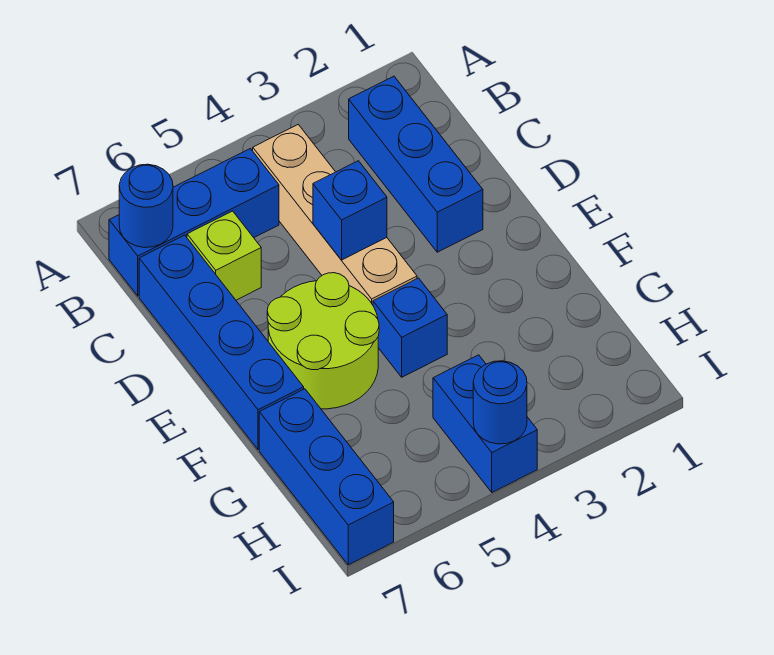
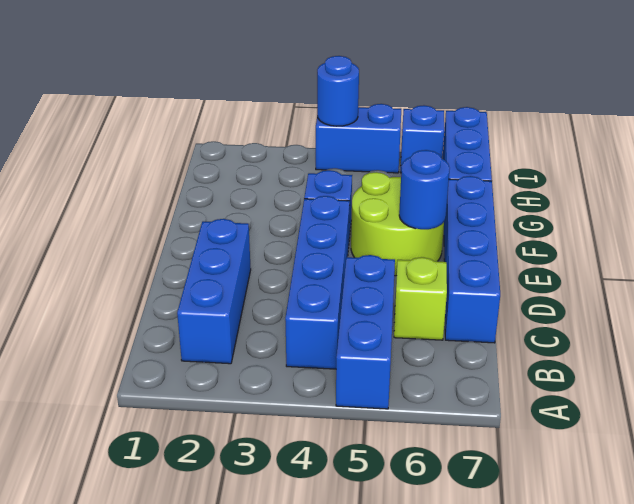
tan 1x4 brick [253,125,417,305] -> blue 1x4 brick [285,196,350,369]
blue 1x3 brick [109,149,279,296] -> blue 1x3 brick turned to [336,255,395,409]
blue 1x1 round brick [119,164,173,248] -> blue 1x1 round brick moved to [399,150,450,229]
blue 1x1 brick [313,161,387,260] -> blue 1x1 brick moved to [401,105,444,170]
blue 1x2 brick [433,355,537,492] -> blue 1x2 brick turned to [316,104,401,173]

